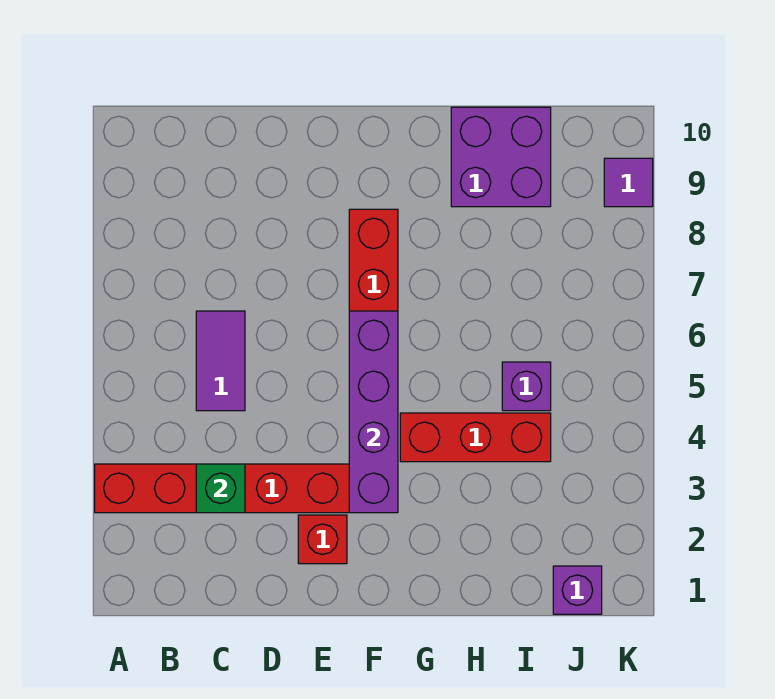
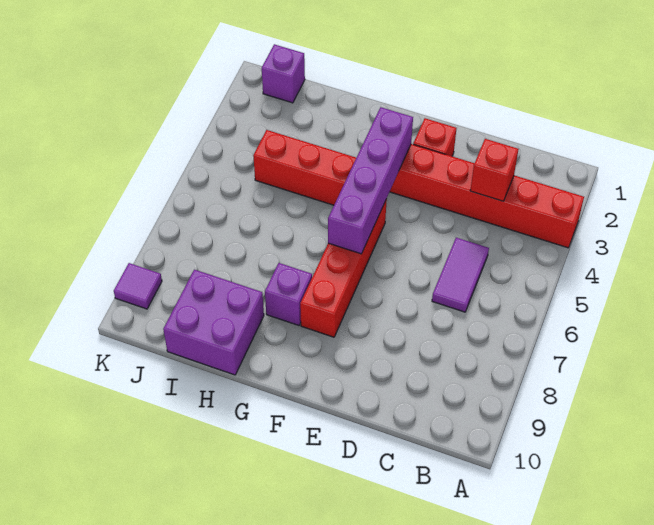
green 1x1 brick [196,464,245,513] -> red 1x1 brick [470,139,518,201]
purple 1x1 brick [502,362,551,411] -> purple 1x1 brick moved to [265,263,312,325]

